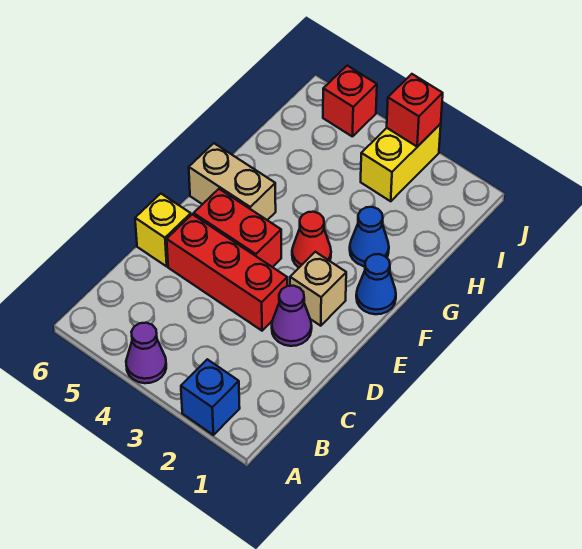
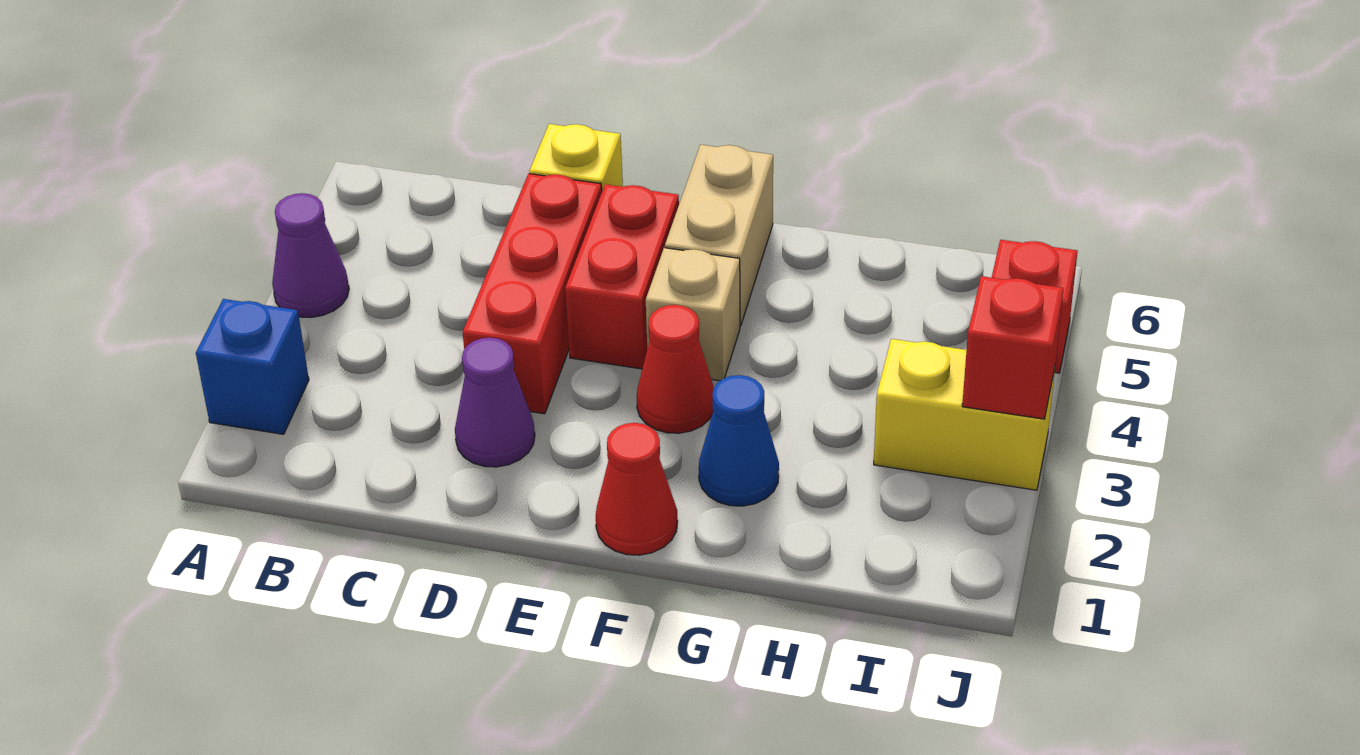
tan 1x1 brick [290,252,346,326] -> tan 1x1 brick moved to [646,248,740,381]
blue 1x1 cone [356,254,396,314] -> red 1x1 cone [596,423,678,555]

